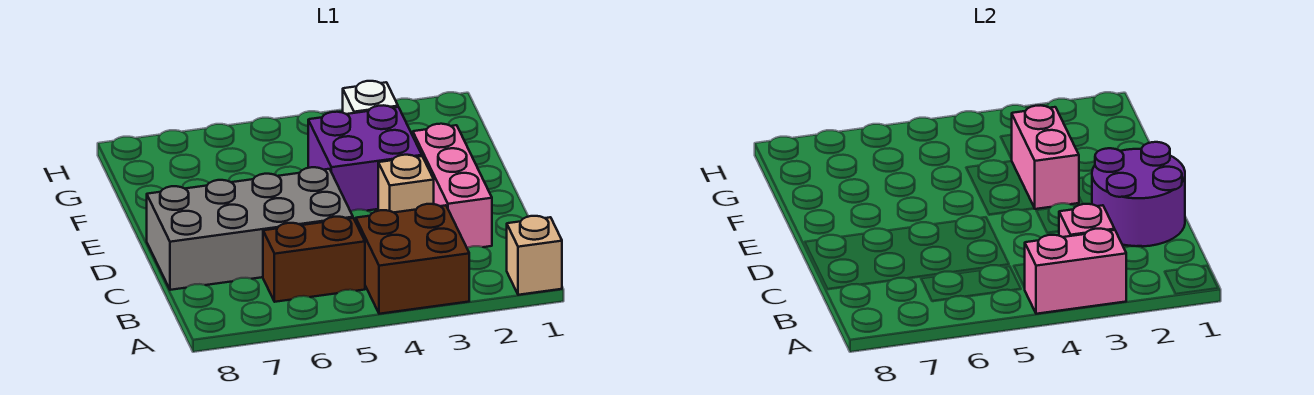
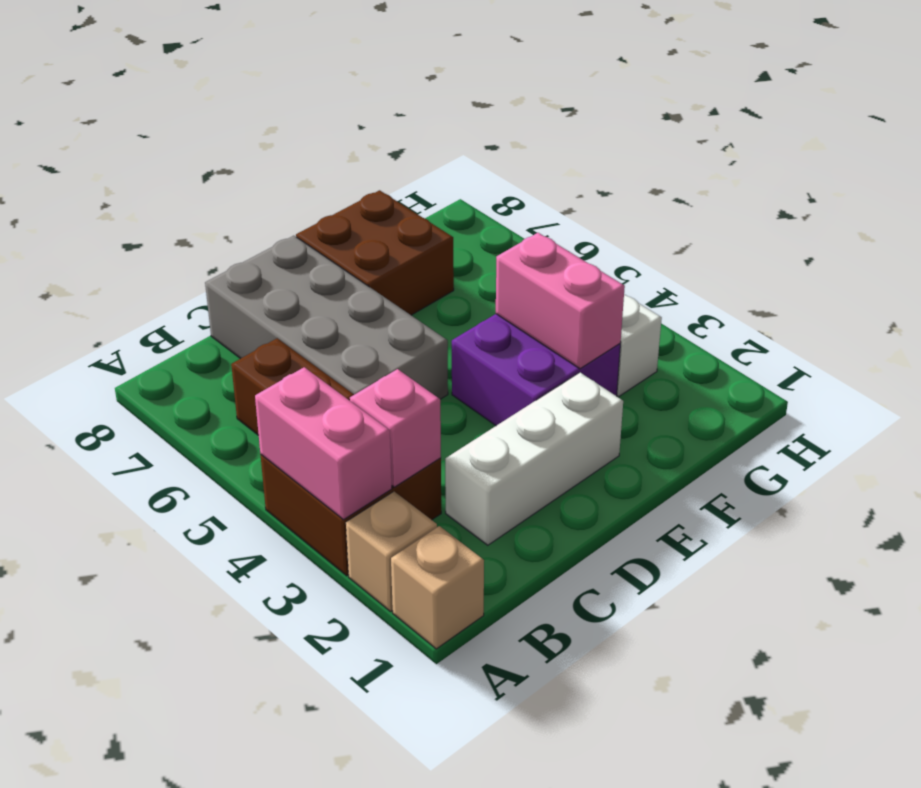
purple 2x2 round brick [1092,142,1185,247] -> none
pink 1x3 brick [413,124,492,248] -> white 1x3 brick [445,373,623,545]
tan 1x1 brick [378,155,434,212] -> tan 1x1 brick moved to [346,492,437,611]
pink 1x2 brick [1012,105,1079,209] -> pink 1x2 brick turned to [496,233,625,369]
none -> brown 2x2 brick [296,190,454,315]

